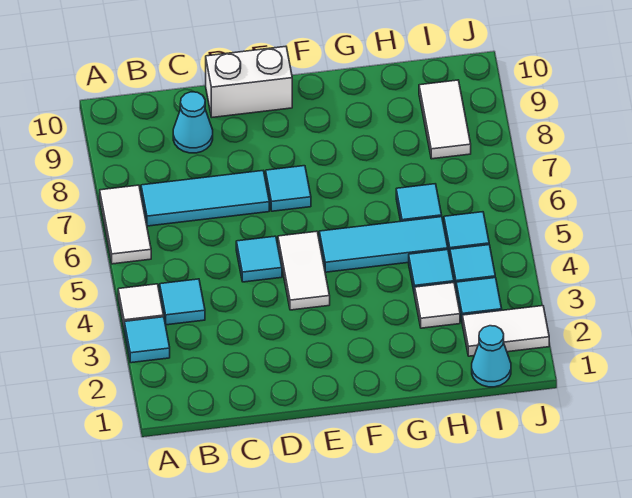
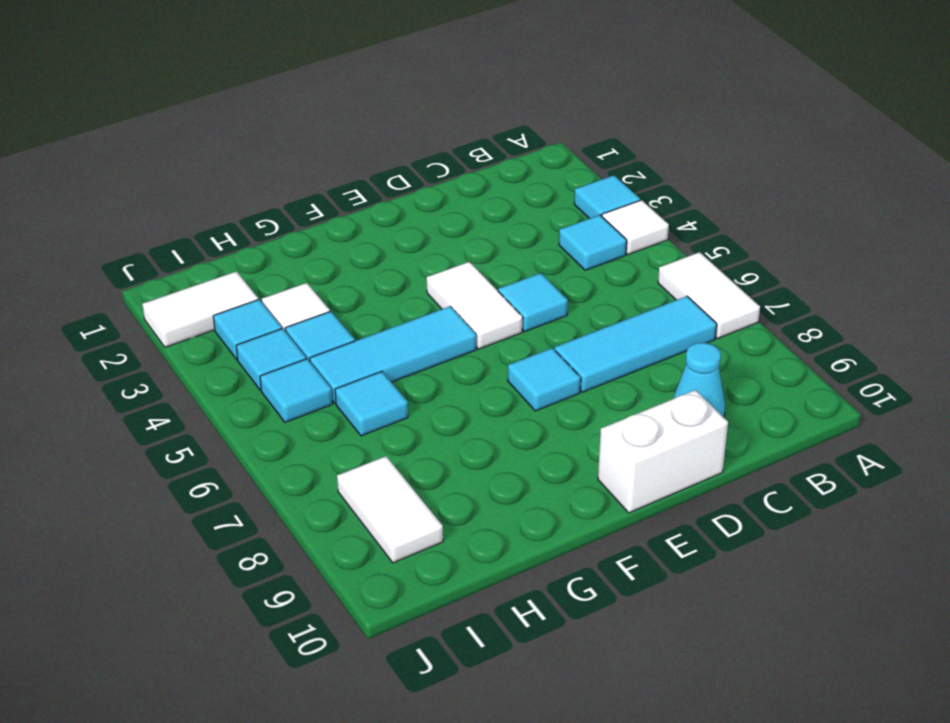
cyan 1x1 cone [472,326,511,387] -> none

